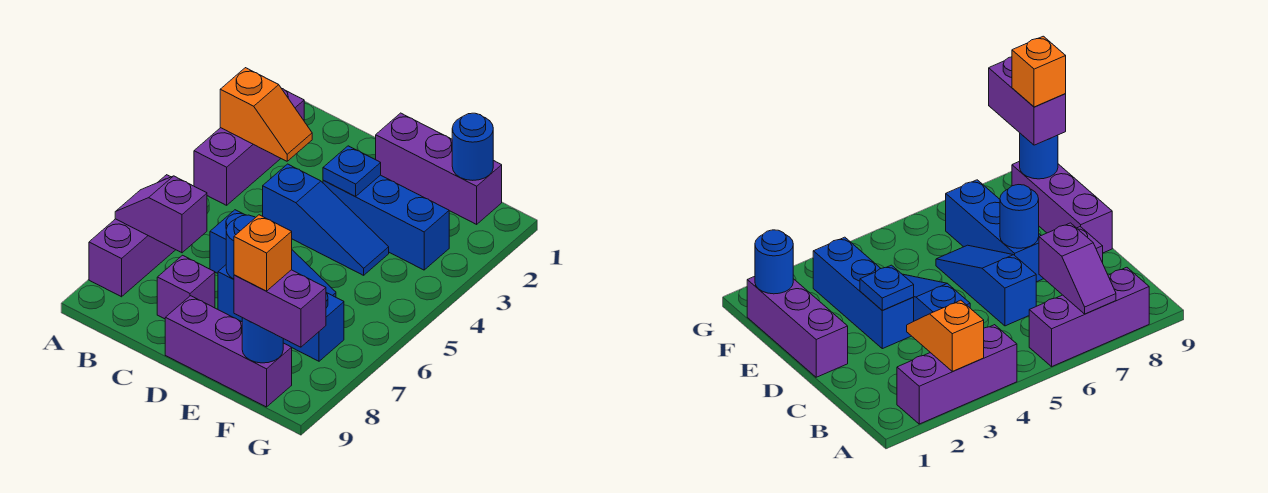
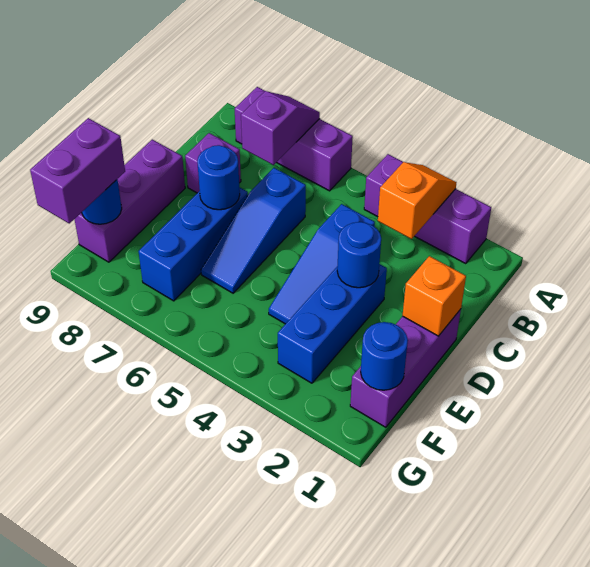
orange 1x2 slope [220,68,312,161] -> orange 1x2 slope turned to [378,162,457,239]
blue 1x1 plate [323,146,381,197] -> blue 1x1 round brick [337,222,381,288]
orange 1x1 brick [234,215,292,291] -> orange 1x1 brick moved to [403,256,466,336]

